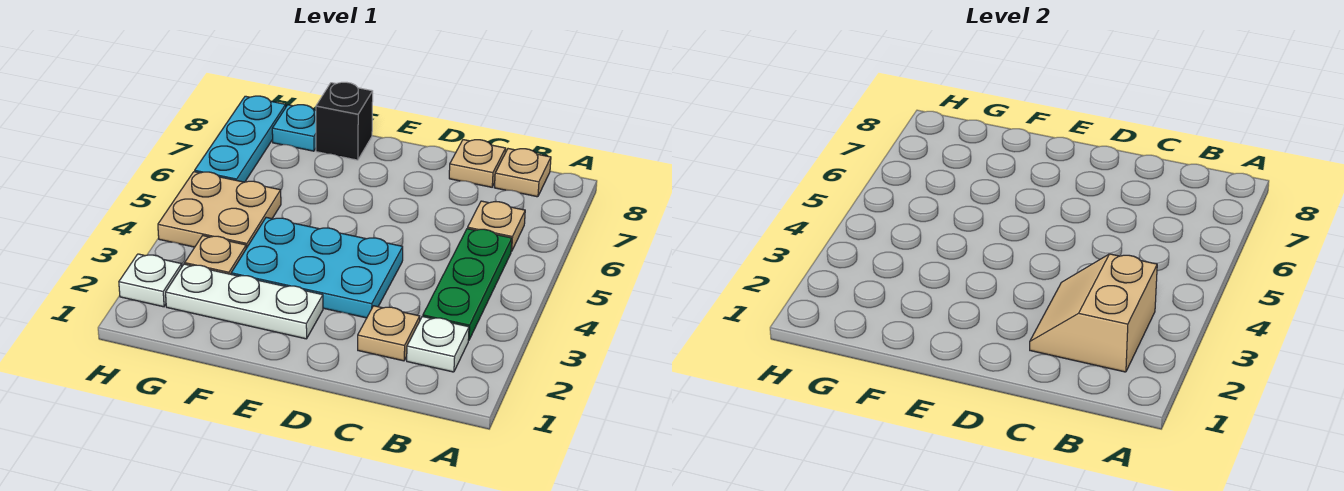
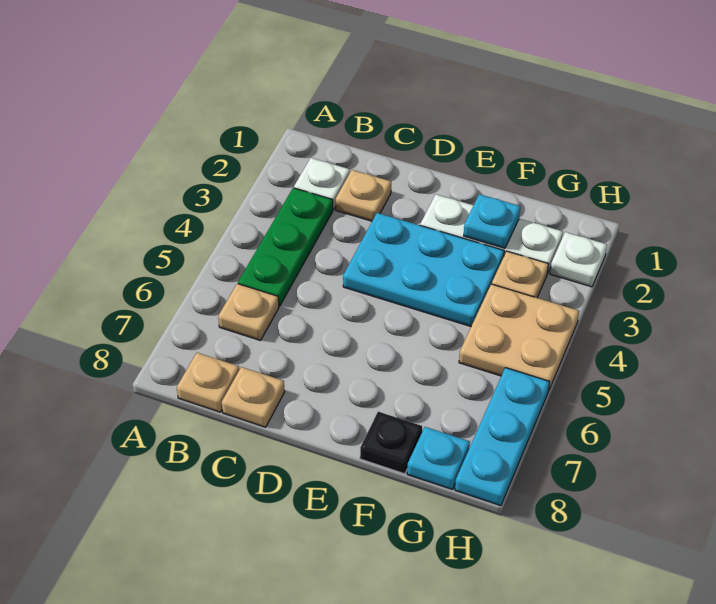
tan 2x2 slope [1030,254,1157,372] -> none
none -> cyan 1x1 plate [464,194,520,248]
black 1x1 brick [316,82,373,160] -> black 1x1 plate [360,412,422,474]

